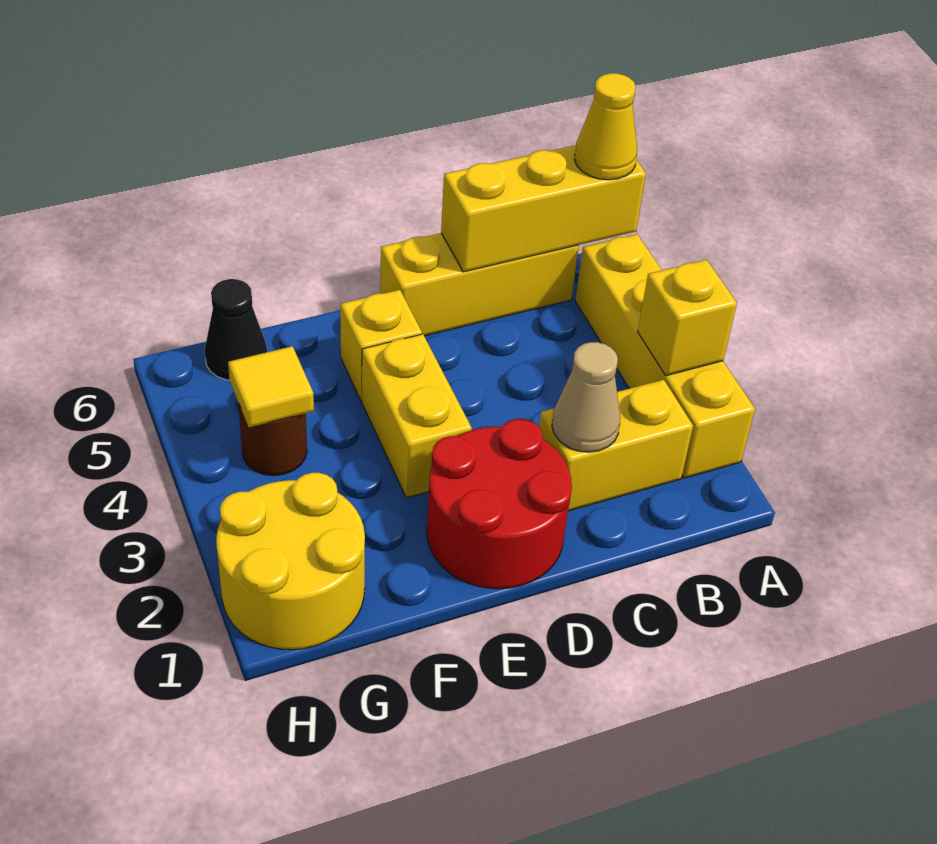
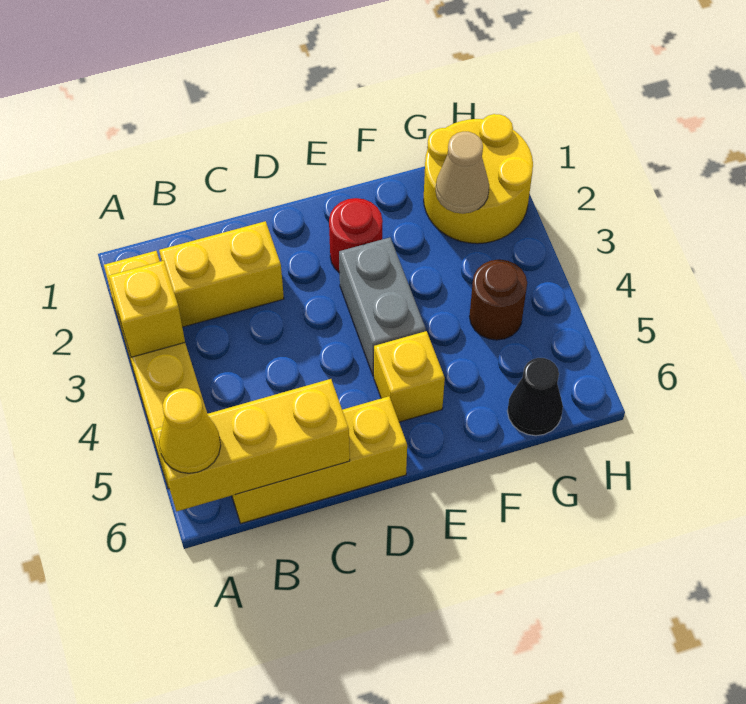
tan 1x1 cone [552,342,620,452] -> tan 1x1 cone moved to [436,132,489,214]
red 2x2 round brick [427,419,572,589] -> red 1x1 round brick [329,198,383,273]
yellow 1x2 brick [362,334,472,498] -> grey 1x2 brick [339,238,426,376]
yellow 1x1 tile [228,346,314,427] -> none

